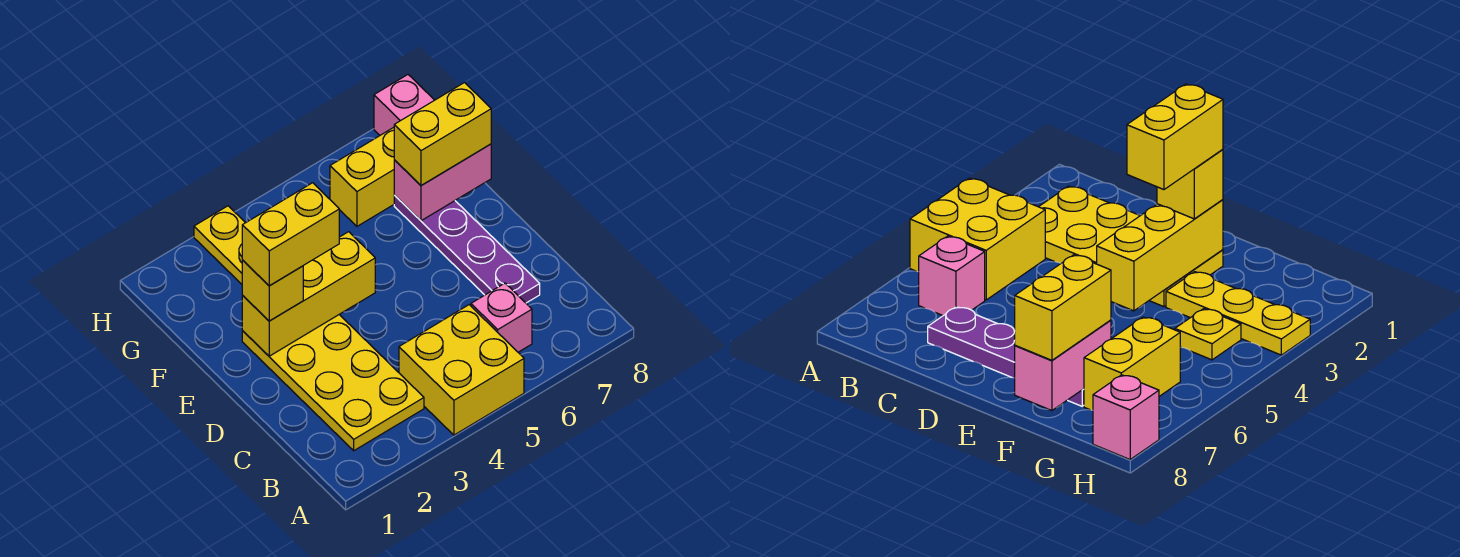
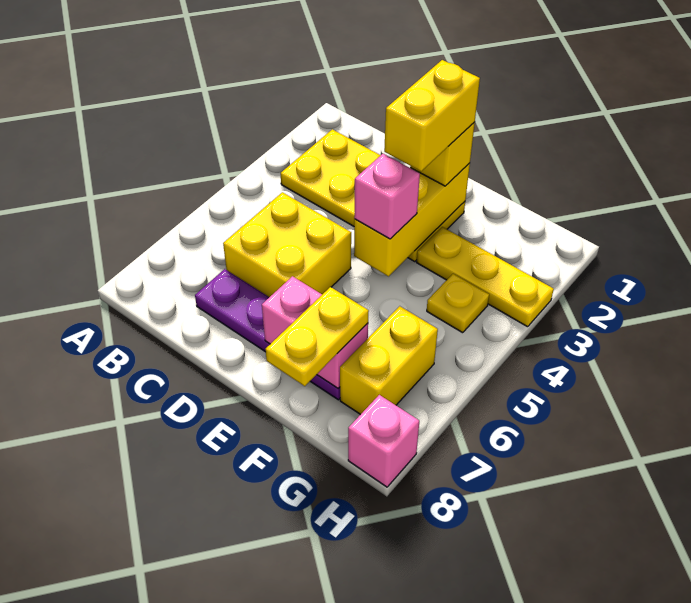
yellow 2x2 brick [399,305,524,435] -> yellow 2x2 brick moved to [223,192,351,297]
pink 1x1 brick [471,283,532,352] -> pink 1x1 brick moved to [354,154,420,239]
pink 1x2 brick [394,144,491,221] -> pink 1x2 brick turned to [262,276,368,388]
yellow 1x2 brick [394,83,491,186] -> yellow 1x2 plate [265,287,369,386]

